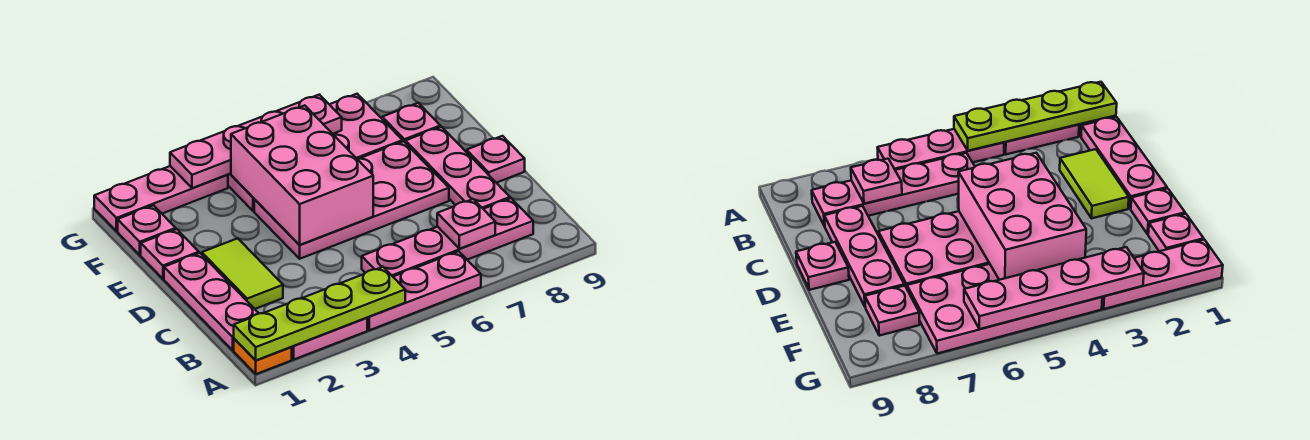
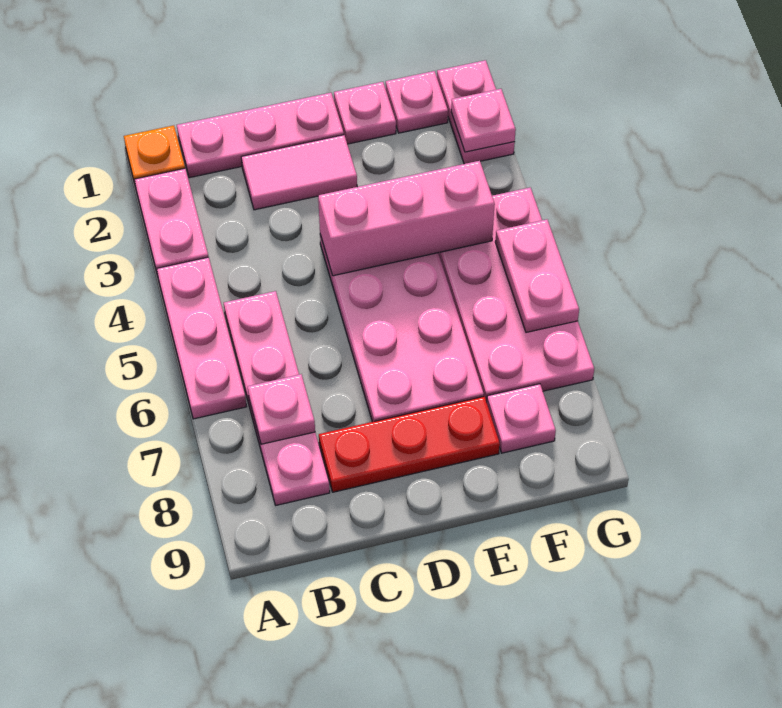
lime 1x4 plate [234,267,405,360] -> none
lime 1x2 tile [202,238,283,309] -> pink 1x2 tile [241,135,357,210]
pink 1x3 plate [405,127,510,209] -> red 1x3 plate [319,397,500,492]
pink 2x3 brick [231,105,373,245] -> pink 1x3 brick [318,161,495,276]
pink 1x1 plate [467,136,525,183] -> pink 1x1 plate moved to [451,89,516,152]
pink 1x3 plate [94,166,228,231] -> pink 1x2 plate [437,60,515,164]
pink 1x4 plate [170,95,342,188] -> pink 1x2 plate [495,220,579,332]

